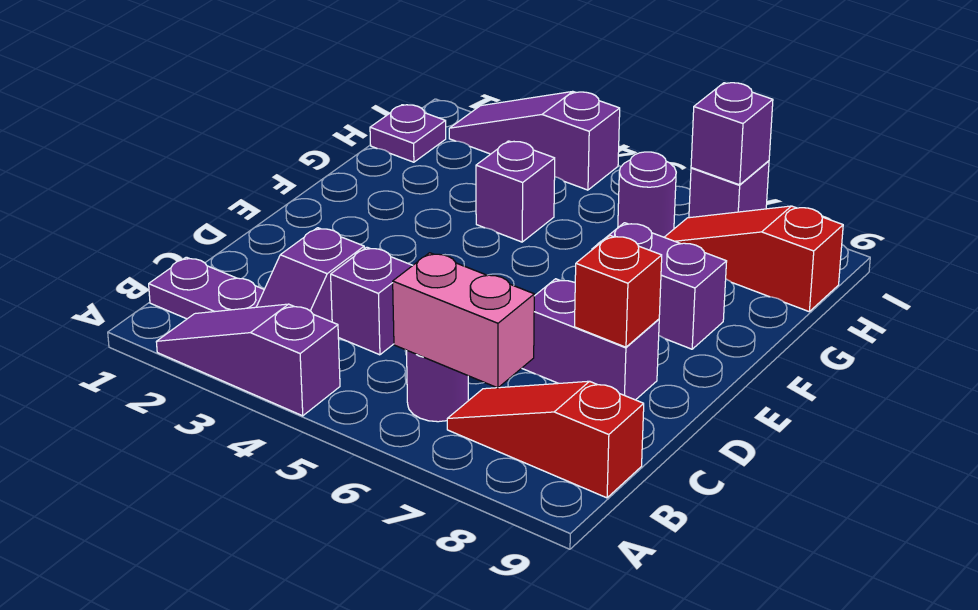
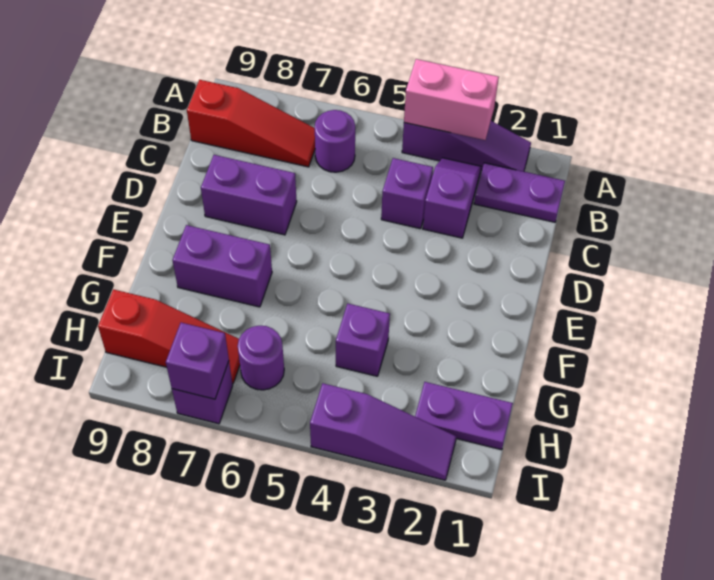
pink 1x2 brick [393,253,534,388] -> pink 1x2 brick moved to [404,59,499,140]
red 1x1 brick [575,236,662,347] -> none
purple 1x1 plate [370,105,446,162] -> purple 1x2 plate [415,382,513,450]

